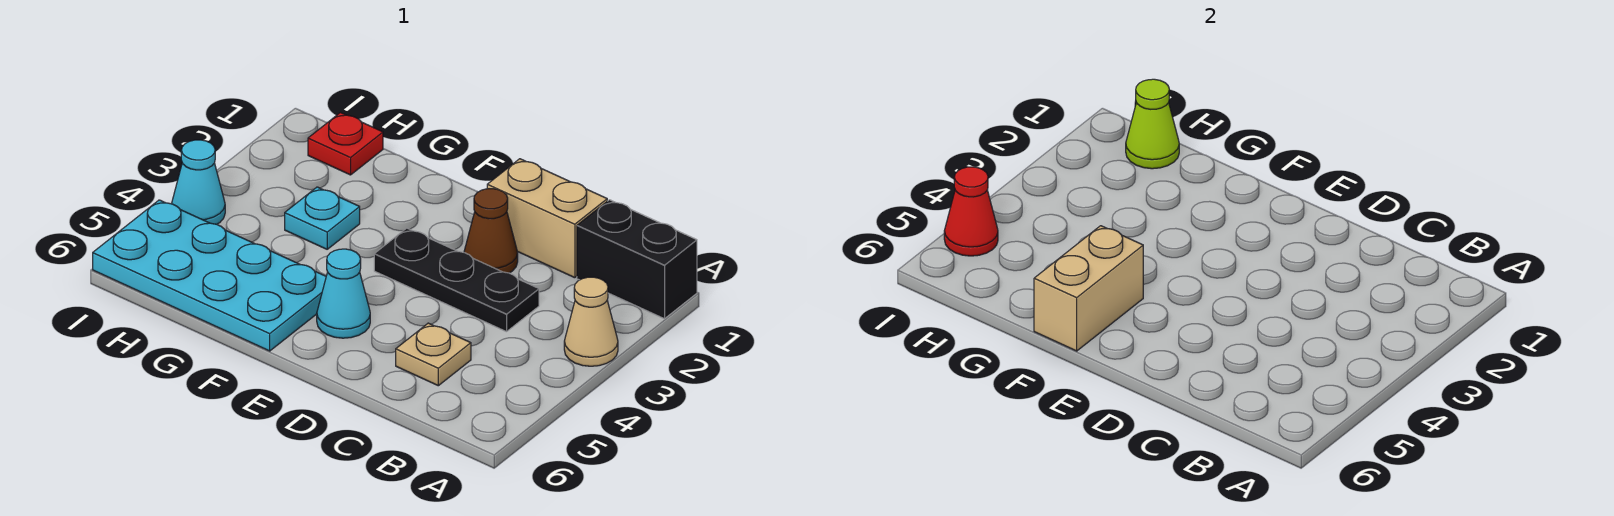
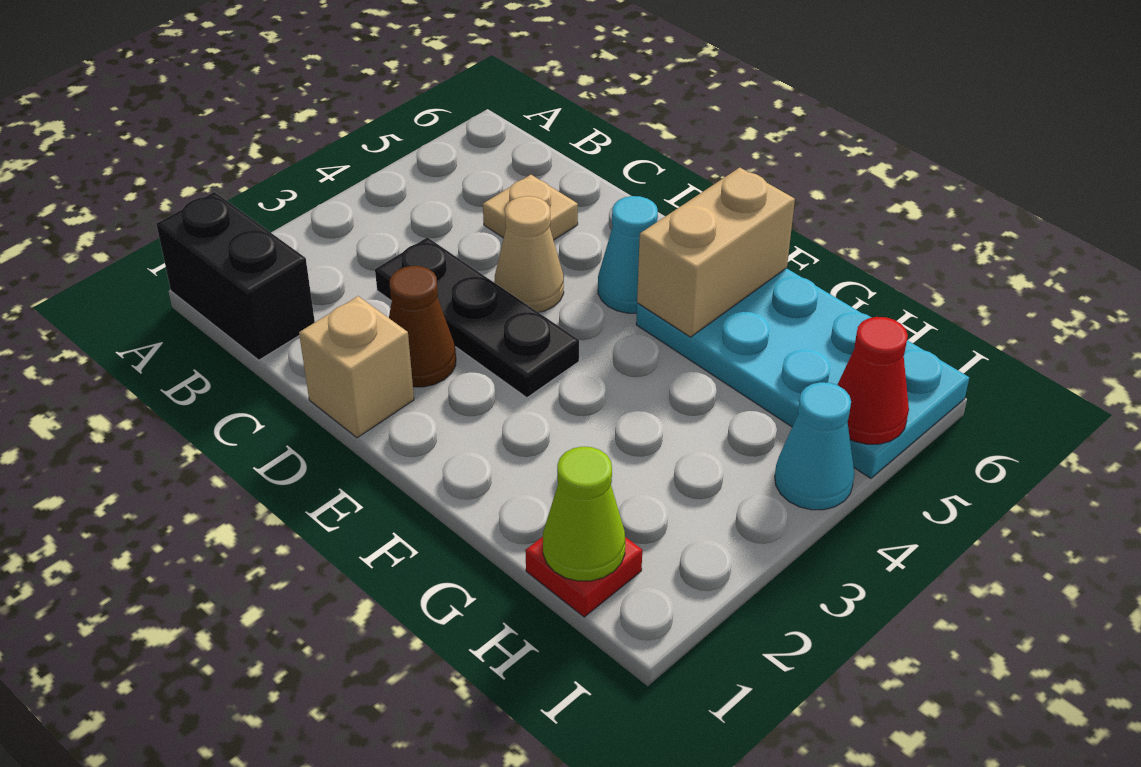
tan 1x1 cone [564,277,618,366] -> tan 1x1 cone moved to [494,196,564,312]
tan 1x2 brick [487,159,607,278] -> tan 1x1 brick [299,296,414,438]
cyan 1x1 plate [285,187,360,249] -> none

